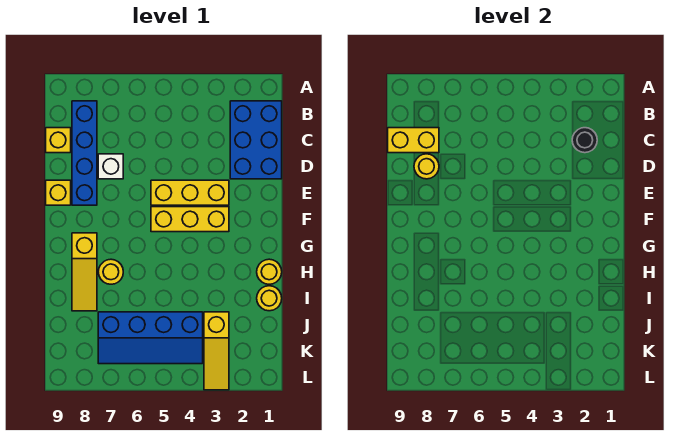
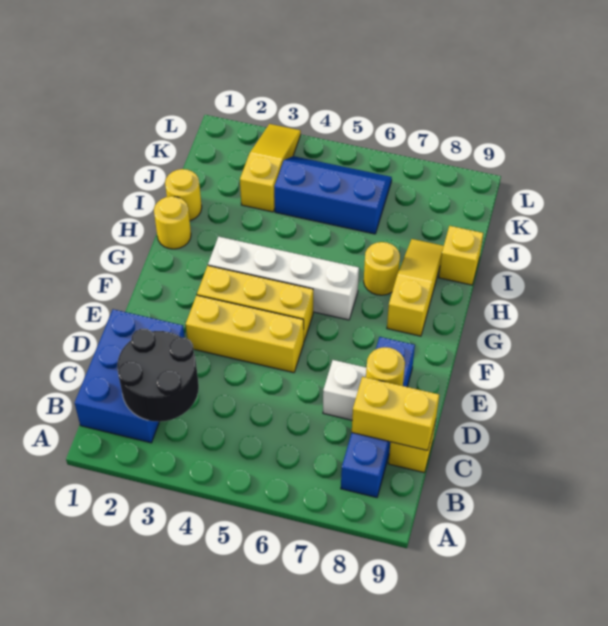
black 1x1 round brick [572,128,597,153] -> black 2x2 round brick [117,329,199,422]
yellow 1x1 brick [46,180,71,205] -> yellow 1x1 brick moved to [439,226,483,285]
none -> white 1x4 brick [208,237,359,320]
blue 2x4 slope [98,312,203,364] -> blue 2x3 slope [274,156,392,234]

